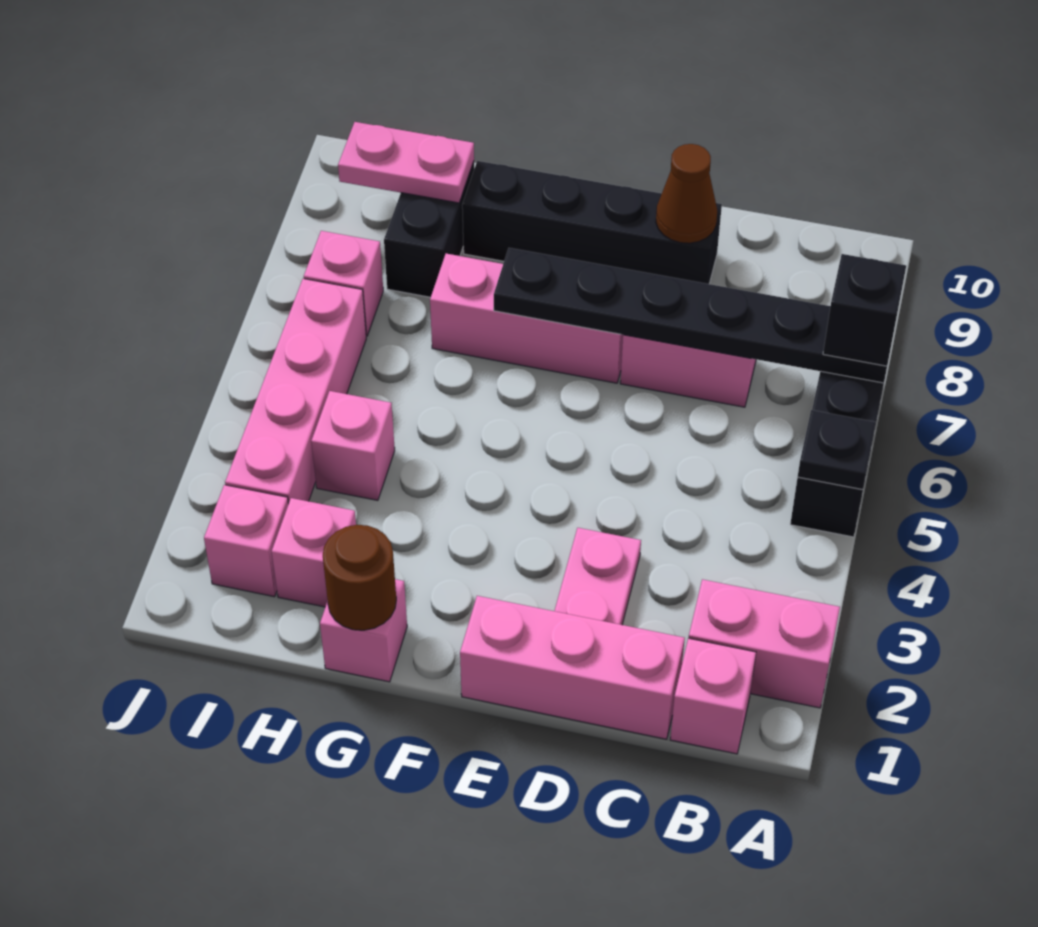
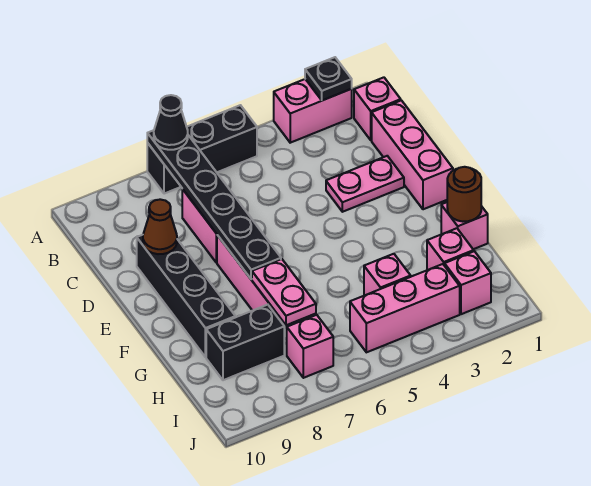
pink 1x2 brick [689,579,840,708] -> pink 1x2 brick turned to [274,79,352,143]
black 1x1 plate [798,410,876,490] -> black 1x1 plate moved to [305,57,352,100]
black 1x1 brick [823,254,906,366] -> black 1x1 cone [154,95,188,150]
pink 1x2 plate [338,122,474,203] -> pink 1x2 plate moved to [252,259,316,325]
pink 1x4 brick [225,279,366,504] -> pink 1x3 brick [350,264,460,352]

